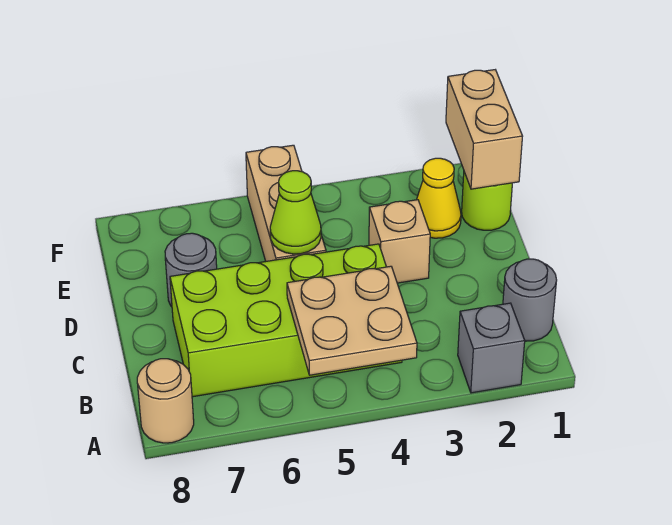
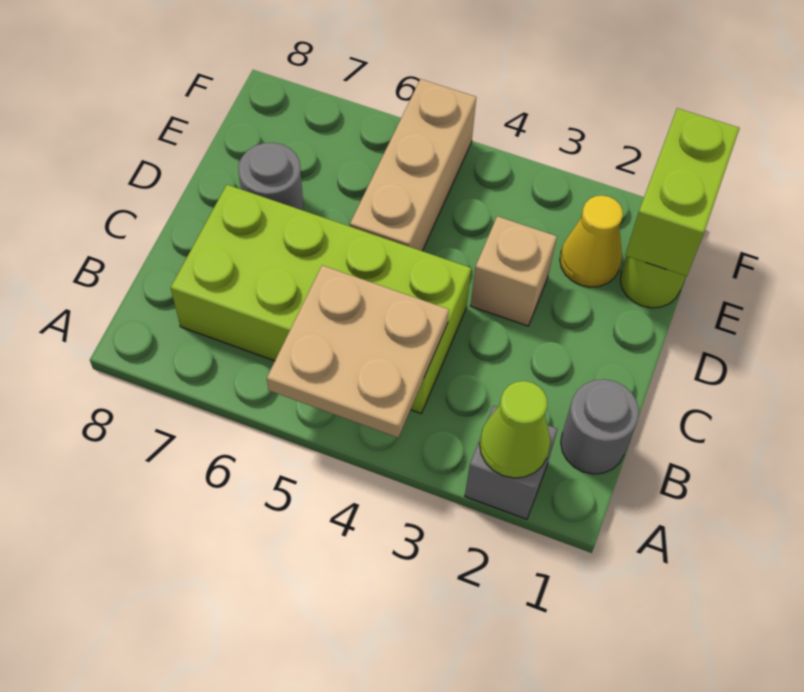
tan 1x1 round brick [137,359,194,443] -> none
lime 1x1 cone [270,171,321,254] -> lime 1x1 cone moved to [480,381,550,478]
tan 1x2 brick [446,70,523,189] -> lime 1x2 brick [625,108,740,276]

